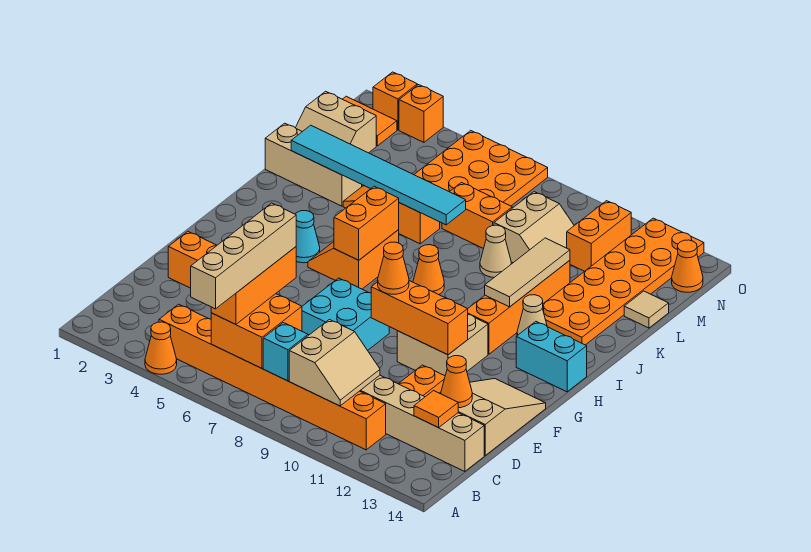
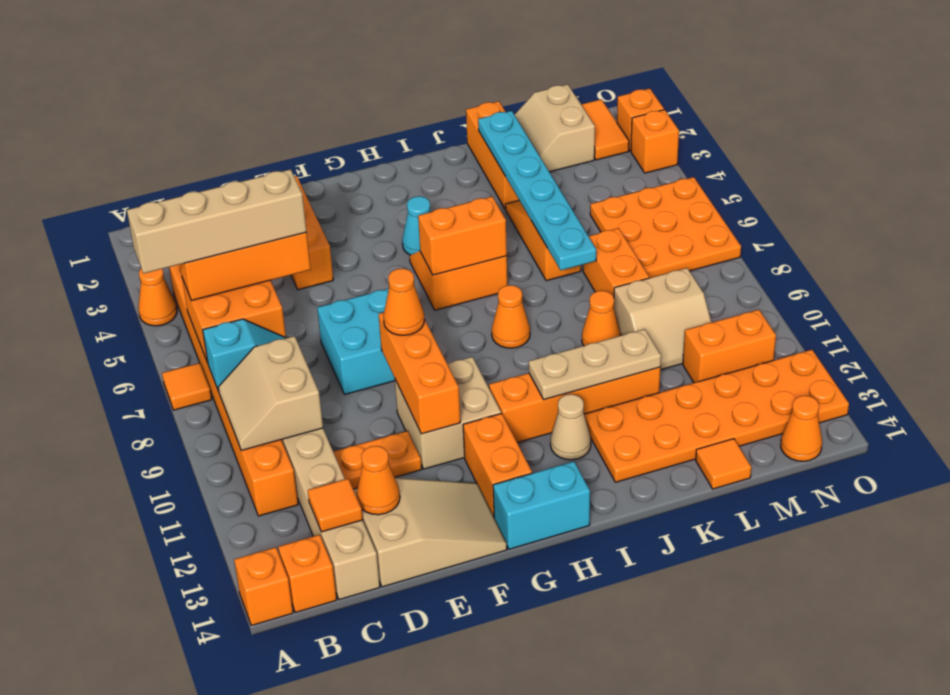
none -> orange 1x1 tile [162,363,212,410]
none -> orange 1x1 brick [234,547,293,626]
tan 2x2 slope [289,320,380,406] -> tan 2x2 slope turned to [218,336,323,451]
none -> orange 1x1 brick [278,535,337,613]
none -> orange 1x2 brick [463,413,532,517]
cyan 1x2 brick [516,322,587,392] -> cyan 1x2 brick turned to [493,461,590,549]
tan 1x3 tile [485,238,570,307] -> tan 1x3 plate [529,329,661,400]
tan 1x3 brick [265,123,362,206] -> orange 1x3 brick [466,101,519,209]
cyan 1x6 tile [291,125,466,225] -> cyan 1x6 plate [478,111,596,270]
tan 1x1 cone [480,225,511,277] -> orange 1x1 cone [582,291,620,346]
tan 1x1 tile [624,291,669,328] -> orange 1x1 tile [696,439,751,489]

